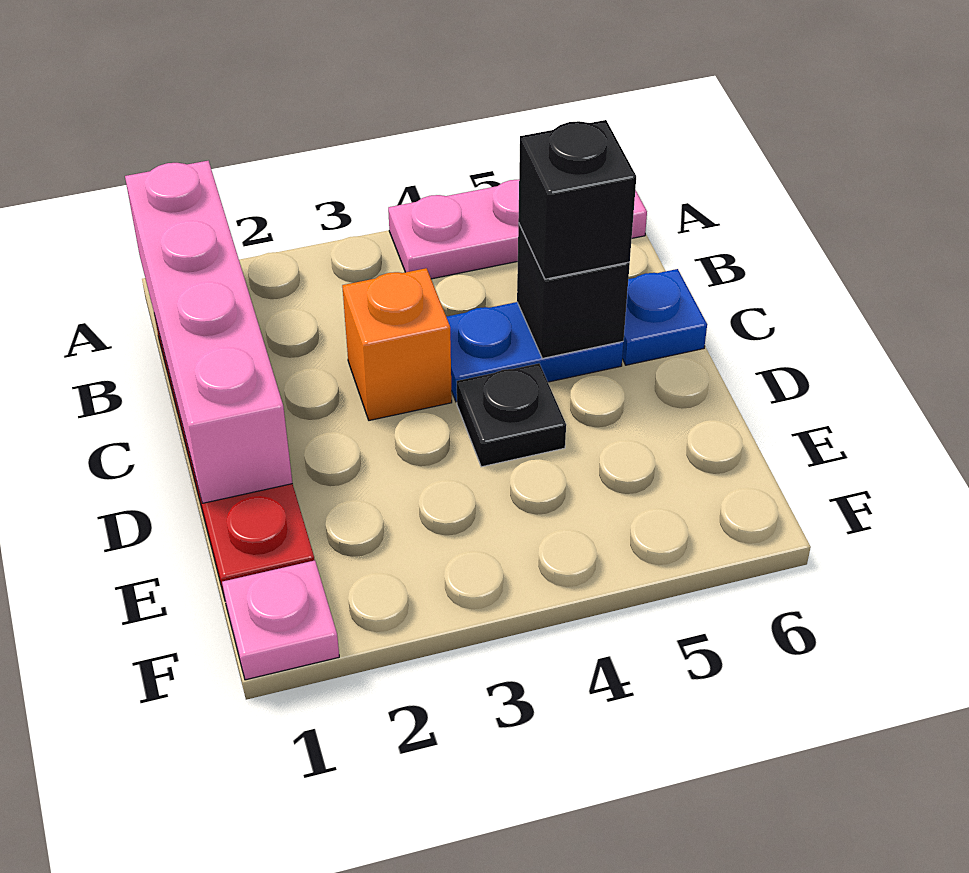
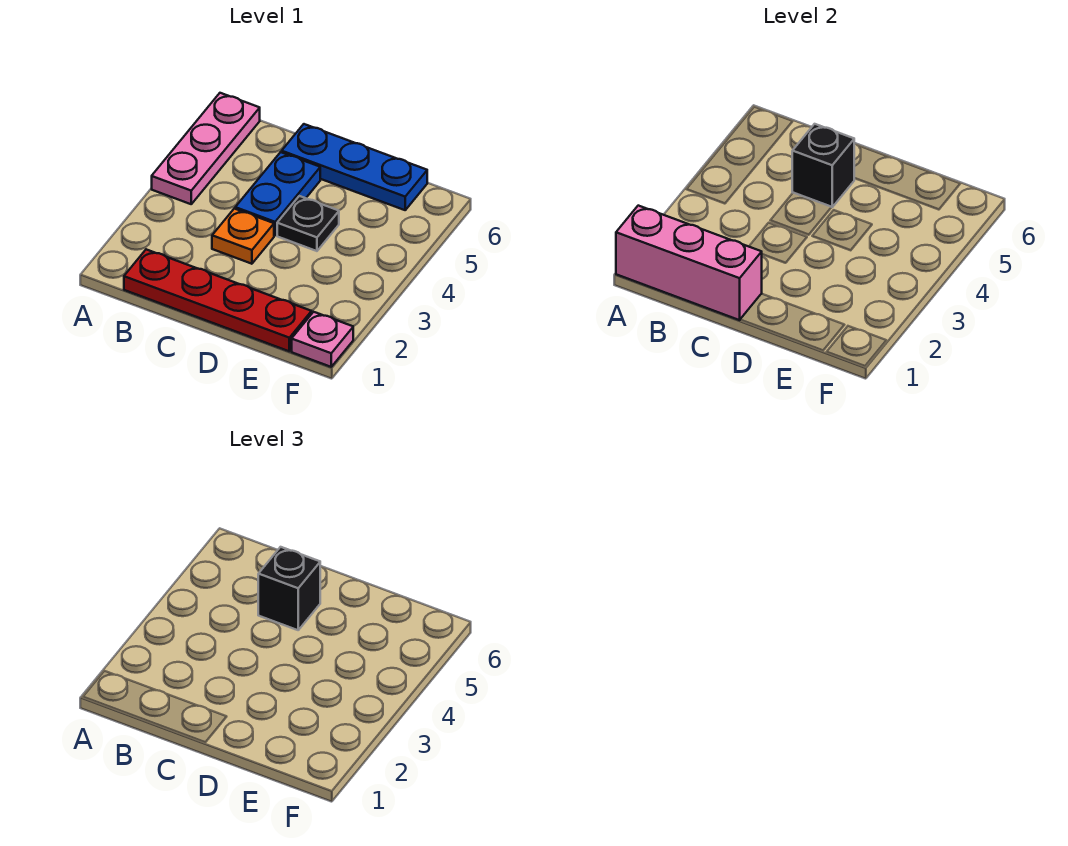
pink 1x4 brick [125,161,292,503] -> pink 1x3 brick [616,206,762,320]
orange 1x1 brick [342,268,452,420] -> orange 1x1 plate [212,209,274,264]
blue 1x1 plate [622,269,707,365] -> blue 1x3 plate [282,124,427,210]

